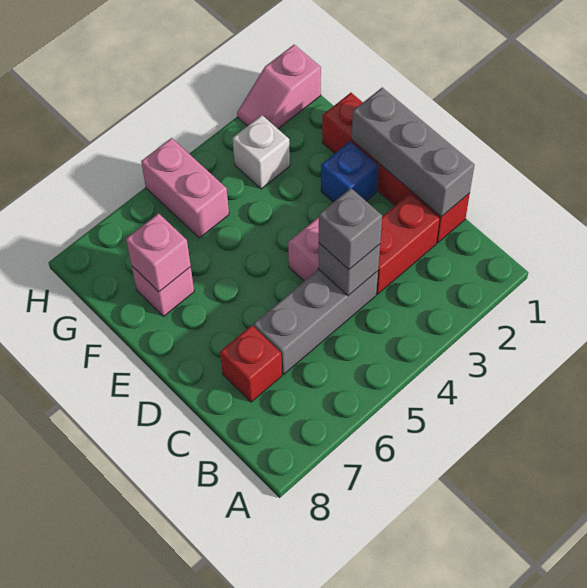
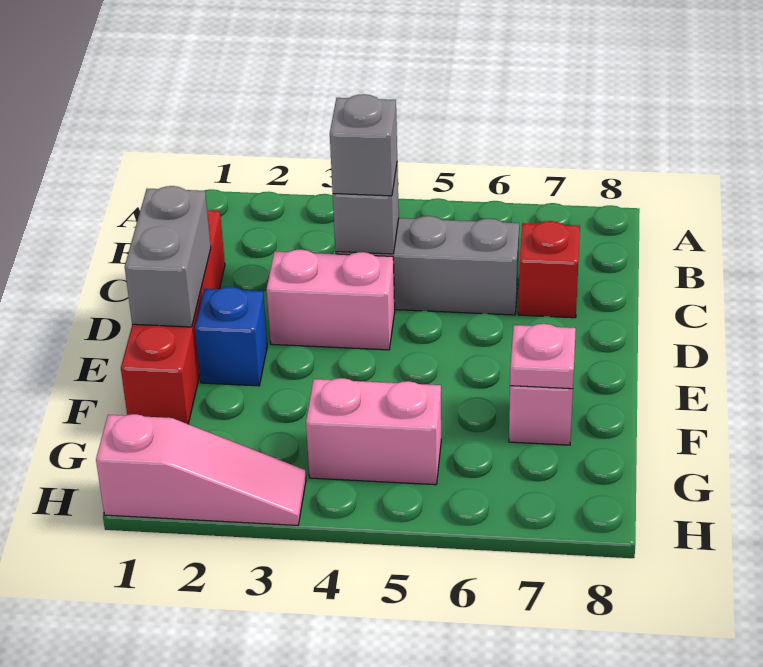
grey 1x3 brick [352,88,475,217] -> grey 1x2 brick [125,186,211,327]
red 1x2 brick [376,193,440,294] -> none
pink 1x1 brick [126,213,191,292] -> pink 1x1 plate [510,324,576,389]
white 1x1 brick [233,115,290,189] -> none
pink 1x2 brick [141,138,229,238] -> pink 1x2 brick turned to [306,378,441,485]
pink 1x2 slope [237,45,321,129] -> pink 1x3 slope [96,414,306,525]

